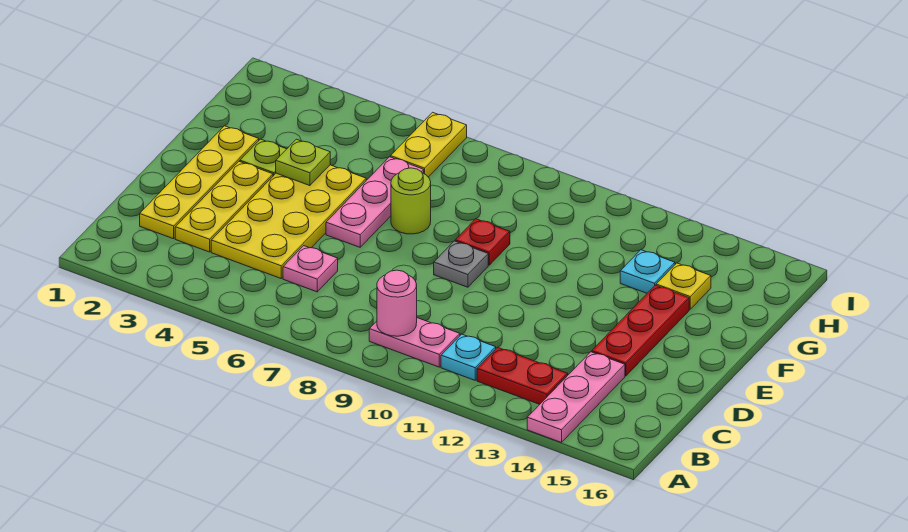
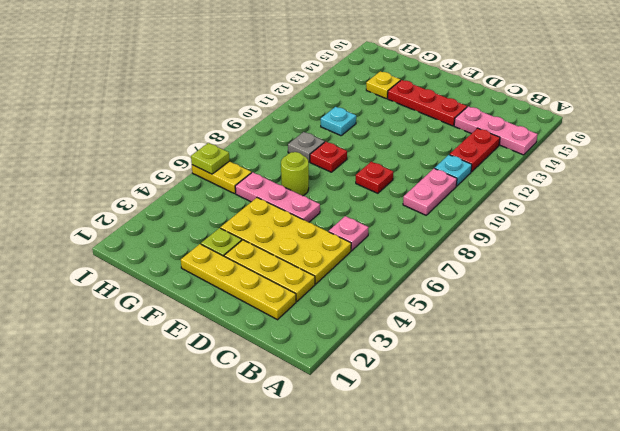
pink 1x1 round brick [377,270,417,336] -> none
none -> red 1x1 plate [356,162,393,193]
grey 1x1 plate [434,241,488,287] -> grey 1x1 plate moved to [288,132,325,162]
lime 1x1 plate [276,139,330,186] -> lime 1x1 plate moved to [191,143,229,174]
cyan 1x1 plate [620,250,675,293] -> cyan 1x1 plate moved to [321,107,356,136]

